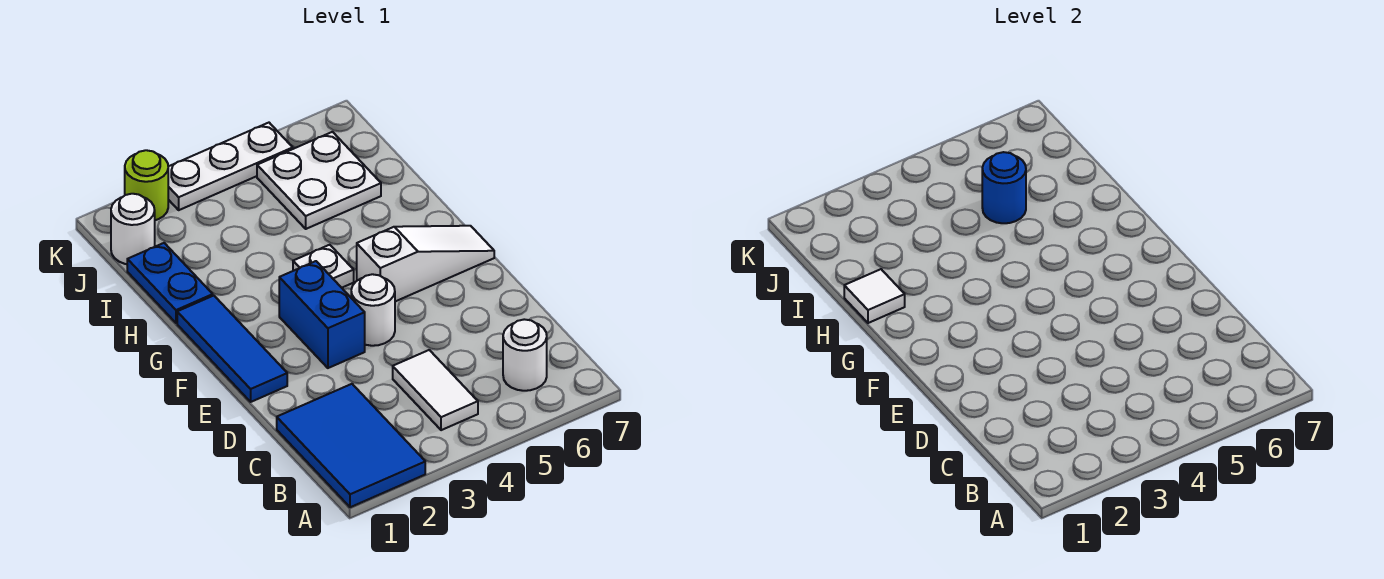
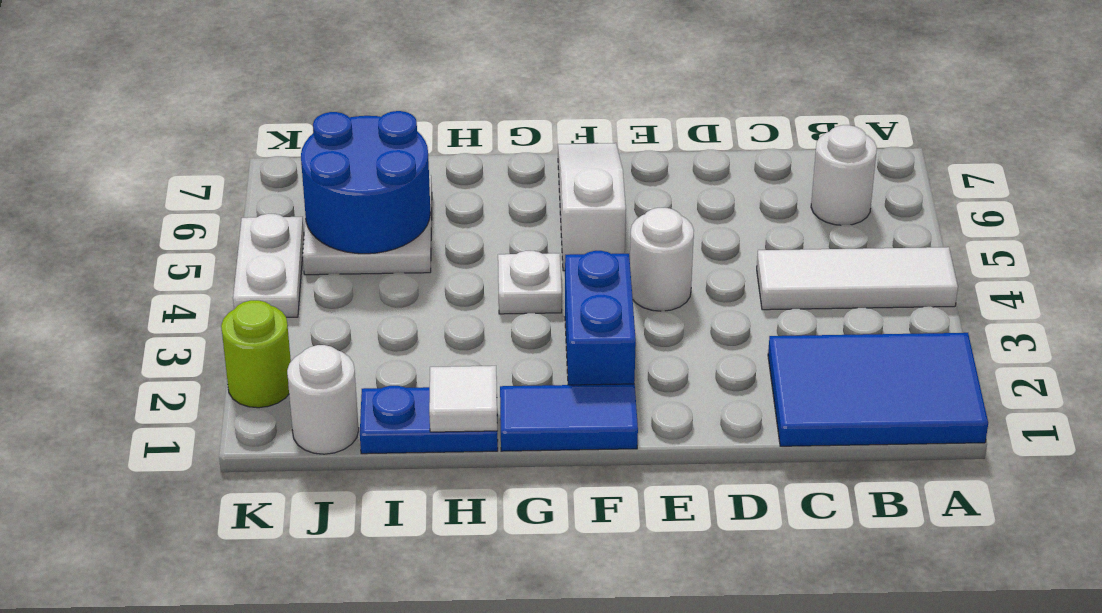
white 1x2 tile [393,350,478,430] -> white 1x3 tile [757,247,958,310]
blue 1x3 tile [177,296,287,402] -> blue 1x2 tile [500,384,638,451]
blue 1x2 brick [279,261,365,368] -> blue 1x2 brick turned to [565,251,636,385]
blue 1x1 round brick [982,152,1026,223] -> blue 2x2 round brick [301,111,431,254]
white 1x3 plate [168,123,293,210] -> white 1x2 plate [233,214,304,317]

